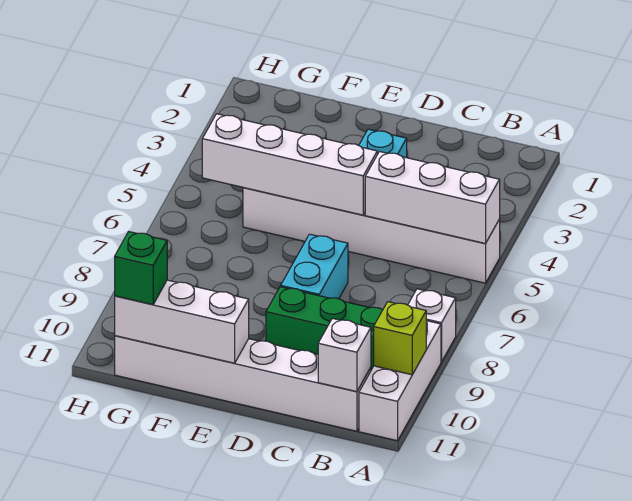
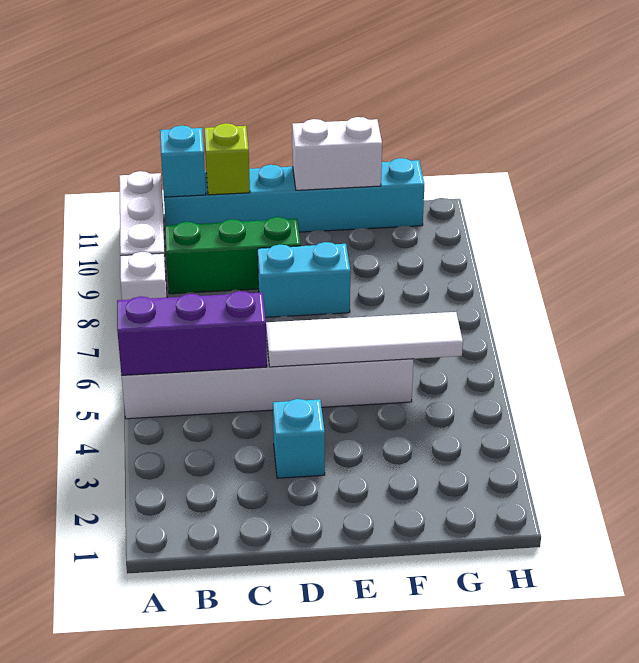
white 1x3 brick [365,152,500,244] -> purple 1x3 brick [117,291,267,375]
lime 1x1 brick [374,302,426,375] -> lime 1x1 brick moved to [204,123,250,195]
white 1x6 brick [115,336,371,431] -> cyan 1x6 brick [164,158,424,232]
white 1x1 brick [318,318,371,392] -> cyan 1x1 brick [160,126,206,197]
white 1x4 brick [202,114,377,215] -> white 1x4 tile [266,312,463,367]
cyan 1x2 brick [281,234,348,299] -> cyan 1x2 brick turned to [258,242,350,317]
white 1x3 brick [115,280,249,363] -> white 1x2 brick [292,117,382,190]
green 1x1 brick [115,232,167,305] -> none

